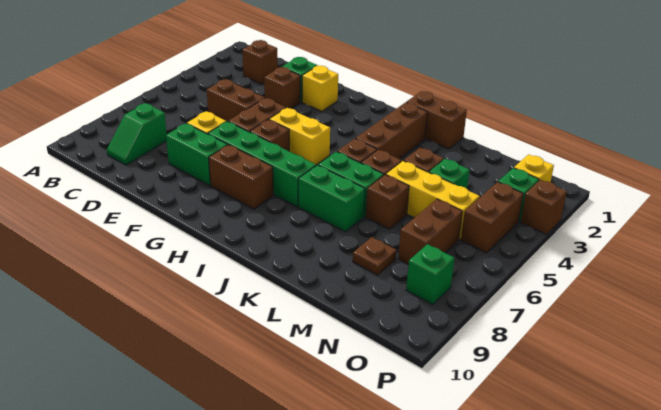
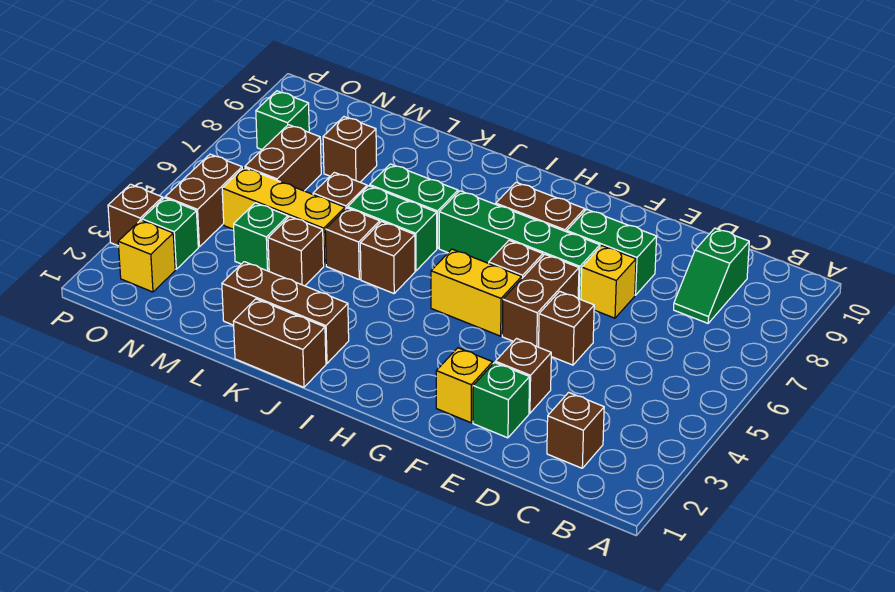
green 1x2 slope [107,103,167,165] -> green 1x2 slope turned to [674,228,749,323]
brown 1x2 brick [207,79,265,122] -> brown 1x1 brick [539,291,594,365]
brown 1x3 brick [355,102,428,159] -> brown 1x3 brick turned to [222,262,349,363]
brown 1x1 plate [353,237,397,275] -> brown 1x1 brick [323,117,377,182]

